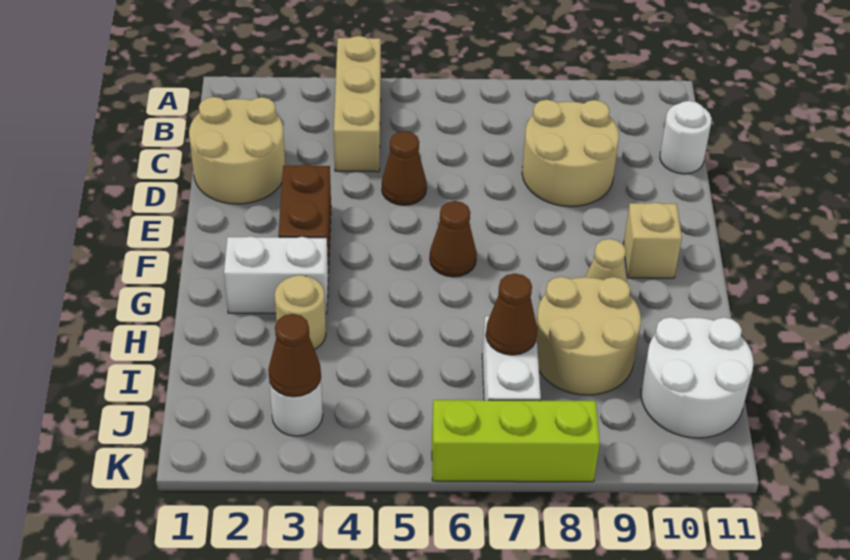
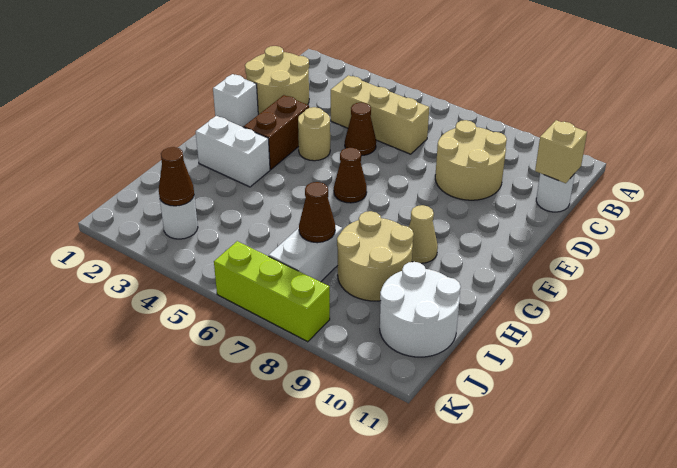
tan 1x3 brick [334,36,381,172] -> tan 1x3 brick turned to [331,75,429,154]
none -> white 1x1 brick [213,74,258,127]
tan 1x1 brick [623,202,682,278] -> tan 1x1 brick moved to [535,120,587,183]
tan 1x1 round brick [275,275,326,350] -> tan 1x1 round brick moved to [298,107,330,161]

